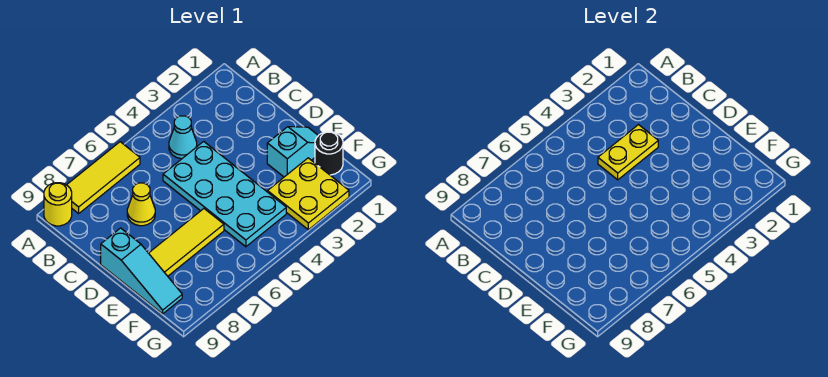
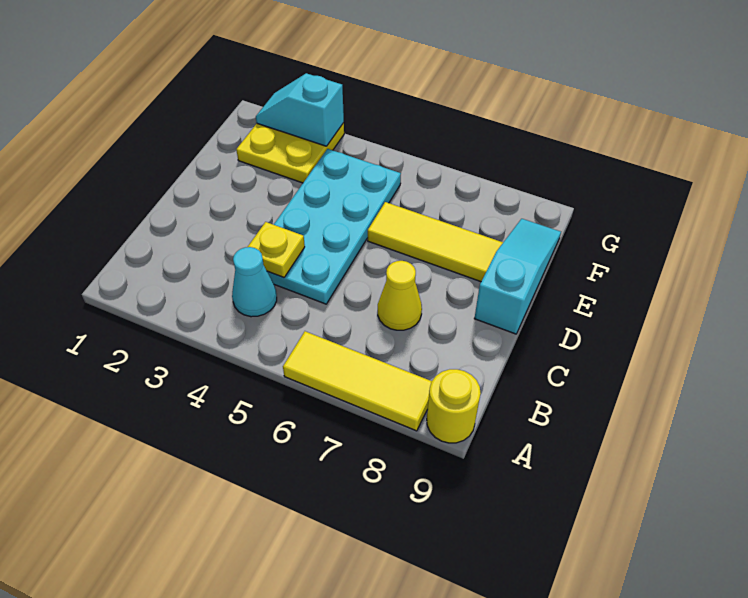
yellow 1x2 plate [598,125,658,180] -> yellow 1x1 plate [248,222,305,278]
cyan 1x2 slope [267,127,318,177] -> cyan 1x2 slope moved to [256,73,344,146]
black 1x1 round brick [315,132,343,175] -> none

